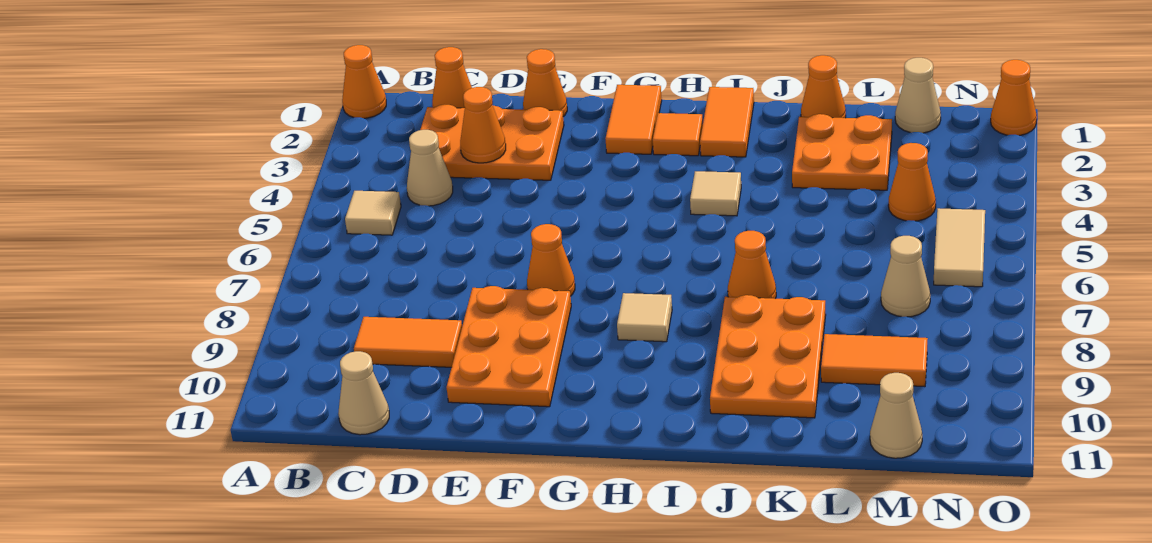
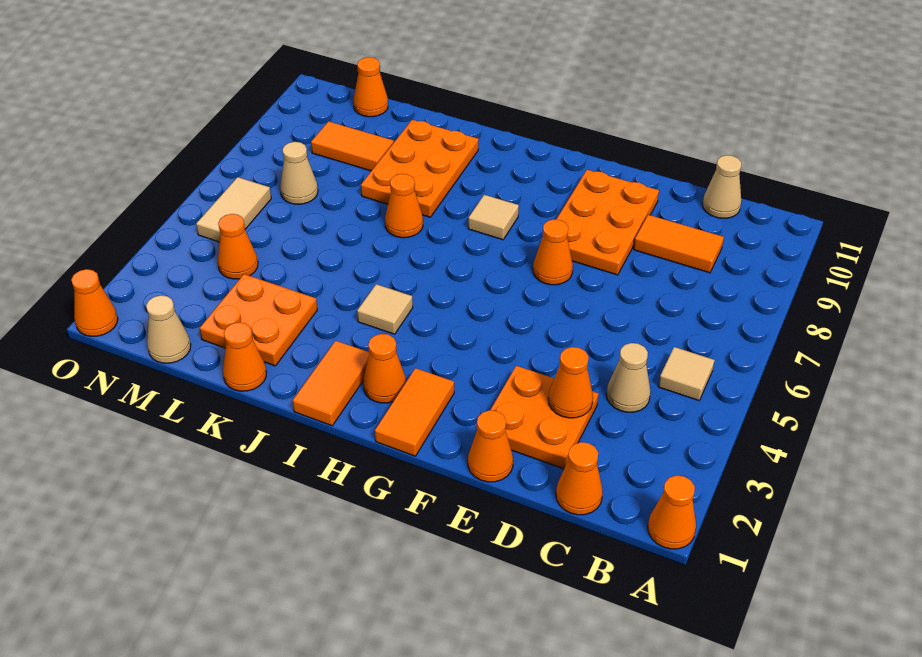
orange 2x3 plate [420,105,564,180] -> orange 2x2 plate [491,366,599,469]
orange 1x1 tile [653,113,703,156] -> orange 1x1 cone [363,334,406,403]
tan 1x1 cone [870,373,922,458] -> orange 1x1 cone [354,57,388,117]

